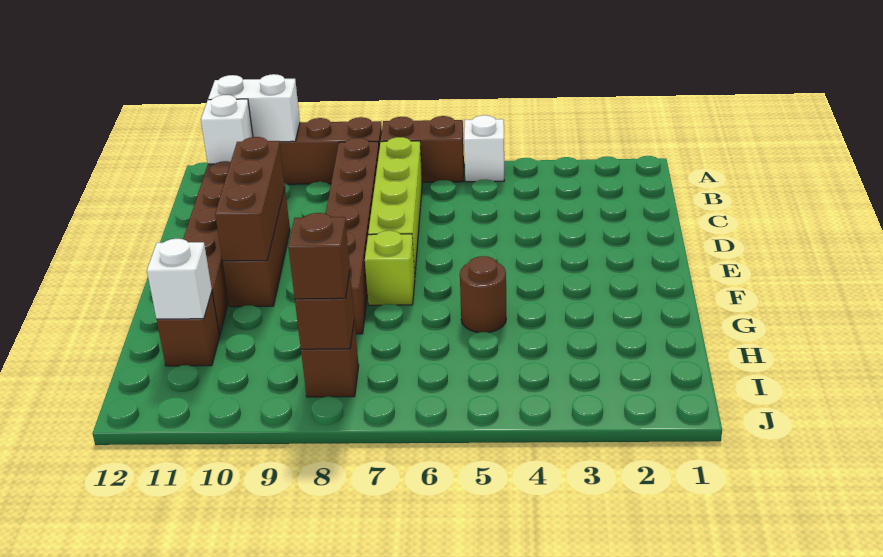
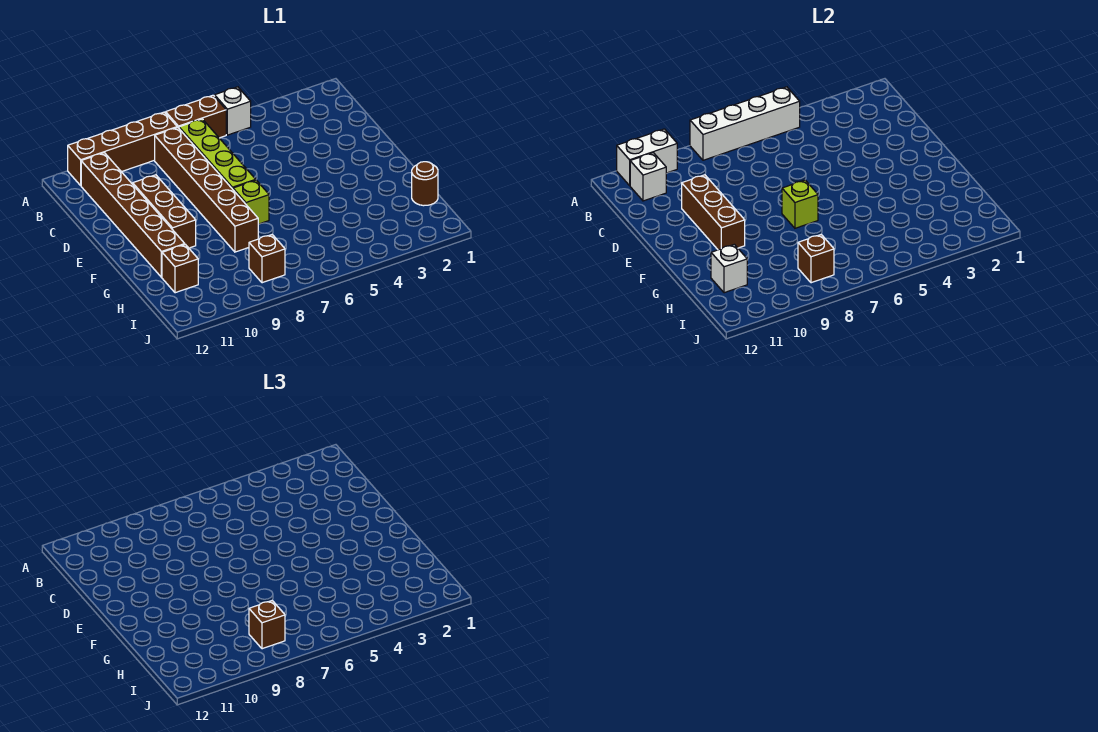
none -> white 1x4 brick [690,87,800,160]
none -> lime 1x1 brick [782,180,818,228]
brown 1x1 round brick [460,256,506,332] -> brown 1x1 round brick moved to [412,162,438,206]

